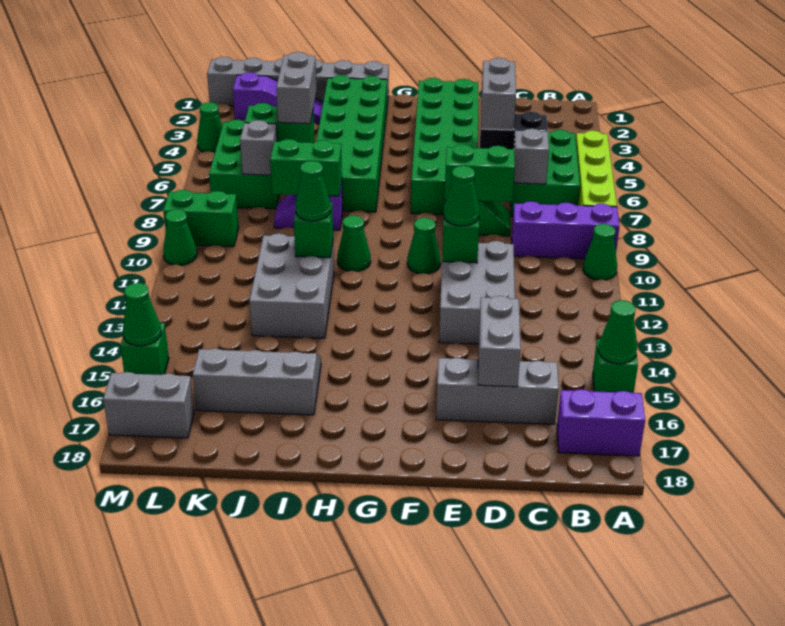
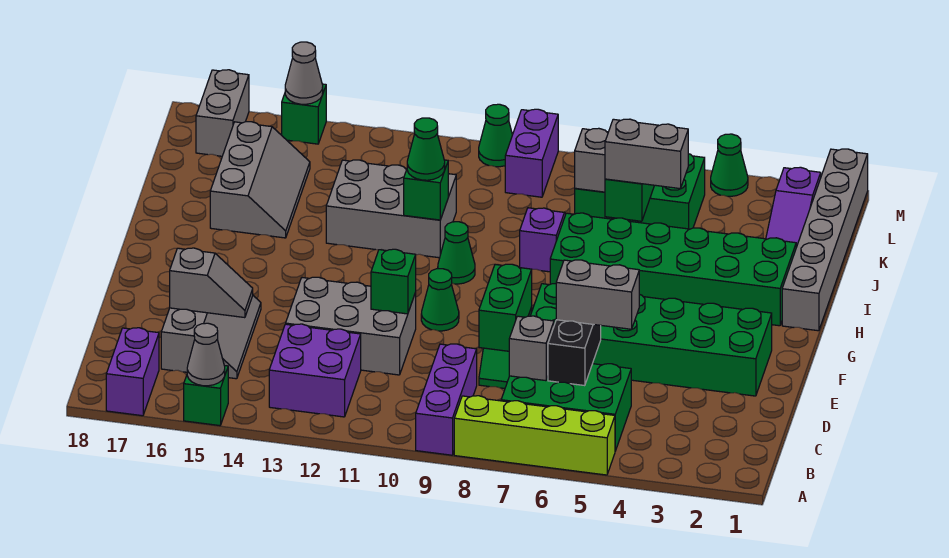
green 1x1 cone [583,224,617,280] -> none
green 1x1 cone [598,300,637,364] -> grey 1x1 cone [187,323,225,386]
none -> purple 2x2 brick [269,324,361,417]
grey 1x2 brick [478,296,521,387] -> grey 1x2 slope [170,248,253,318]
green 1x1 cone [444,166,479,226] -> none
green 1x2 brick [270,139,342,196] -> none
green 1x2 brick [163,190,239,247] -> purple 1x2 brick [505,109,558,197]
green 1x1 cone [123,283,161,346] -> grey 1x1 cone [285,42,323,104]

